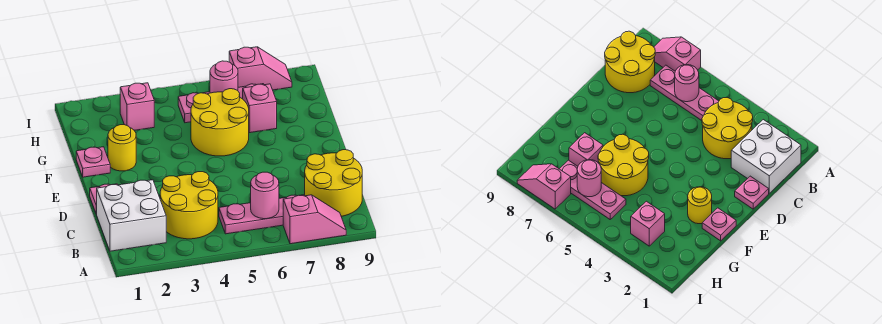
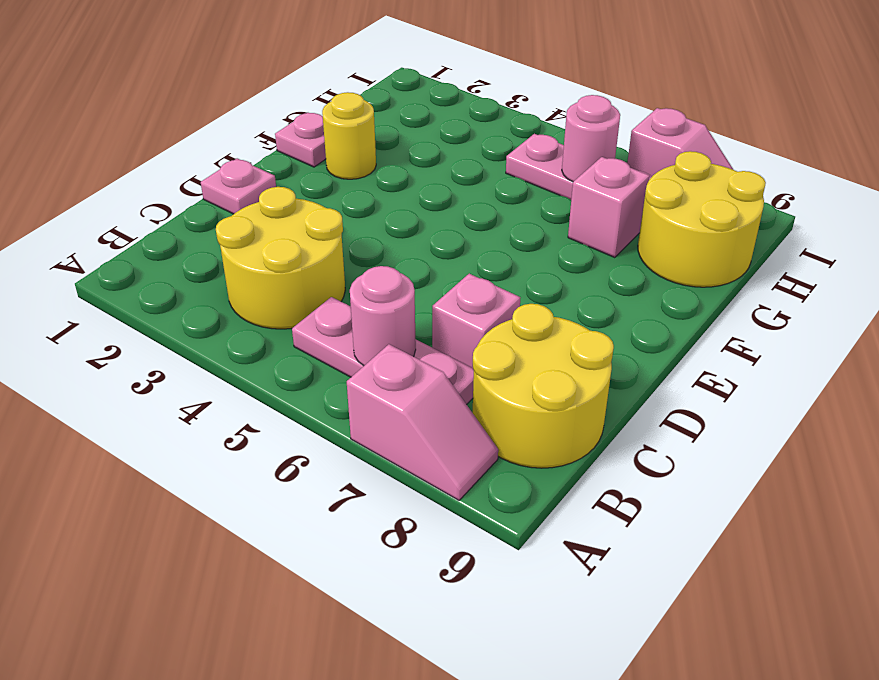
white 2x2 brick [96,180,166,251] -> none
yellow 2x2 round brick [191,89,249,156] -> yellow 2x2 round brick moved to [638,151,766,287]
pink 1x1 brick [120,83,154,130] -> pink 1x1 brick moved to [432,274,520,368]

